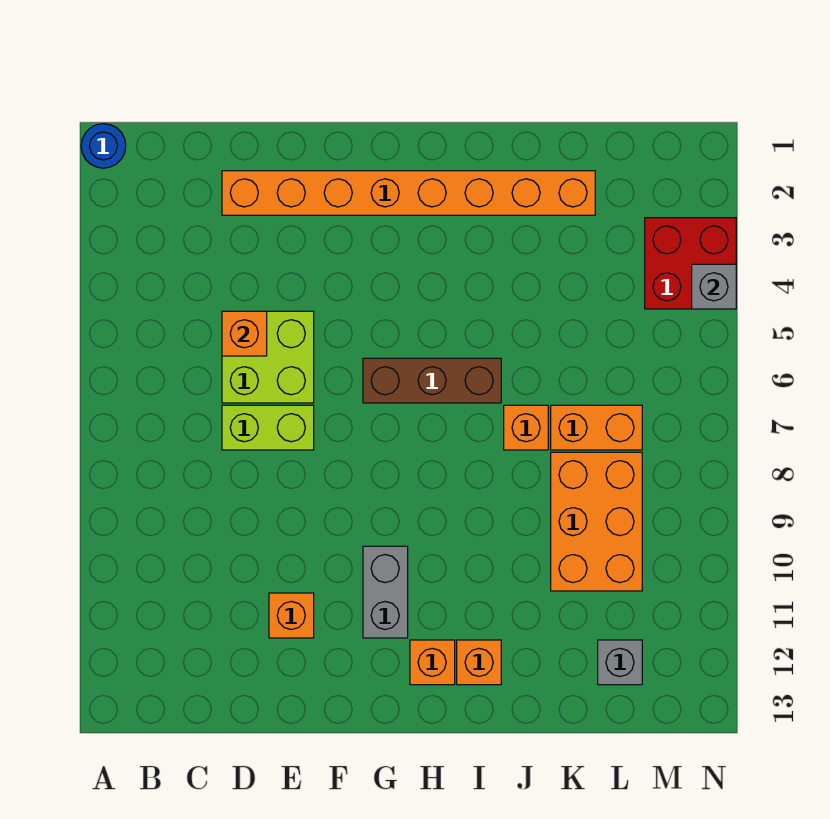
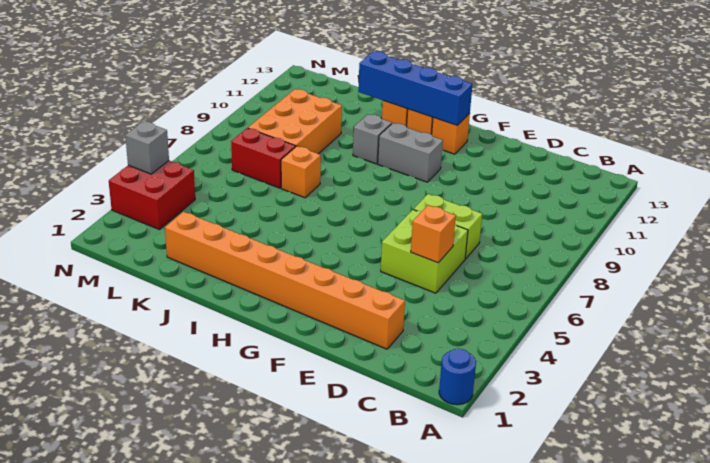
orange 1x1 brick [269,593,314,638] -> orange 1x1 brick moved to [432,113,470,154]
brown 1x3 brick [363,358,501,403] -> none
grey 1x2 brick [363,546,408,638] -> grey 1x2 brick turned to [378,123,443,182]
none -> blue 1x4 brick [358,51,473,125]
orange 1x2 brick [551,405,642,450] -> red 1x2 brick [231,128,295,188]
grey 1x1 brick [598,640,642,685] -> grey 1x1 brick moved to [353,114,392,164]

